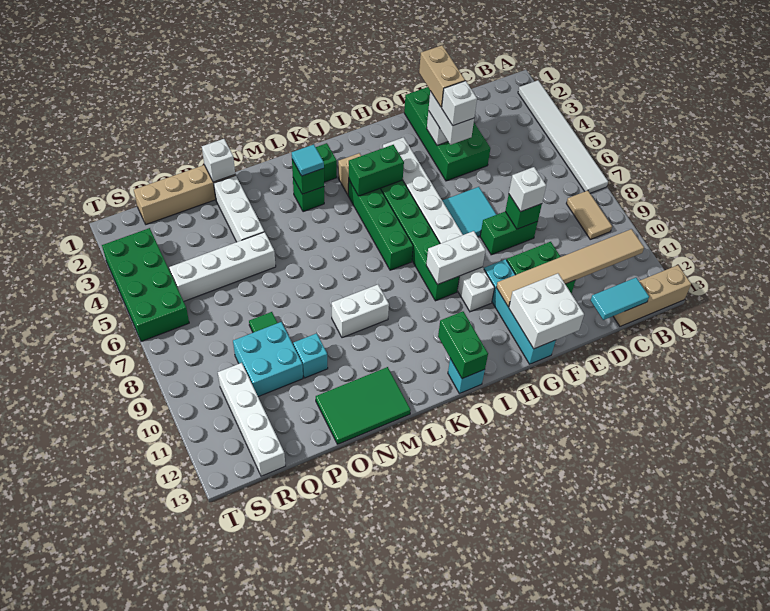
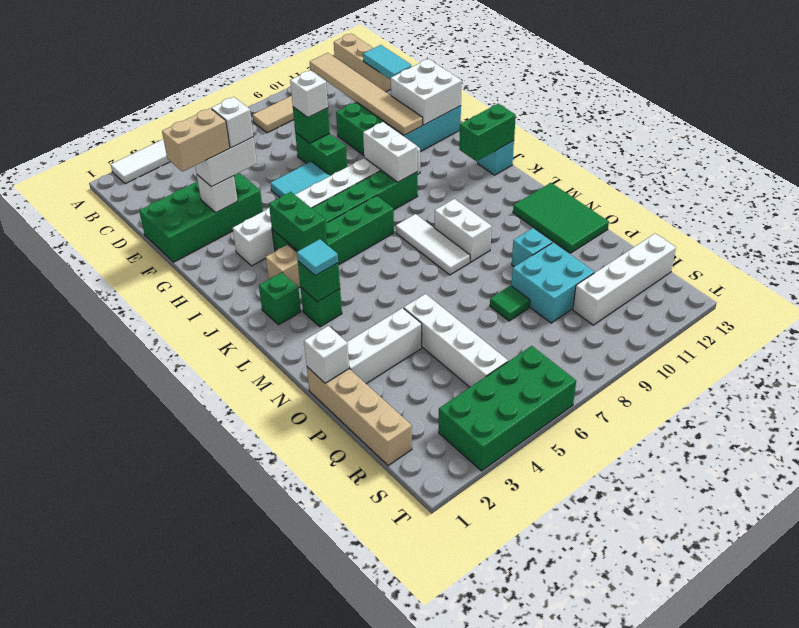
none -> white 1x3 tile [396,214,470,275]

